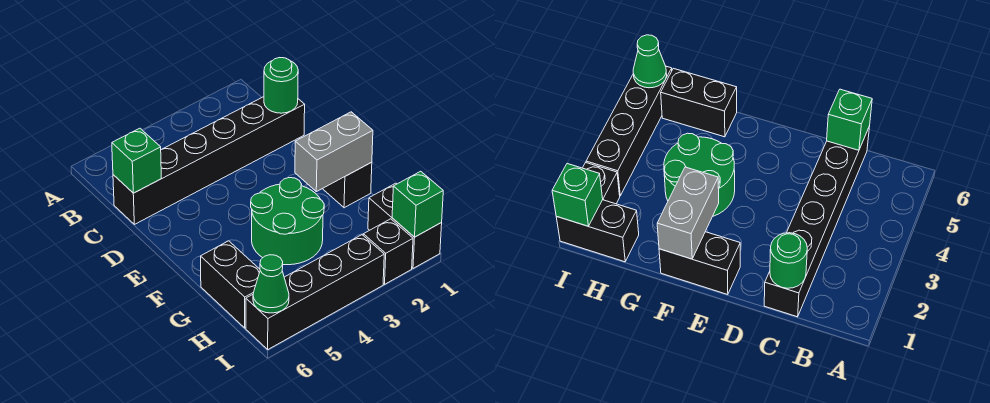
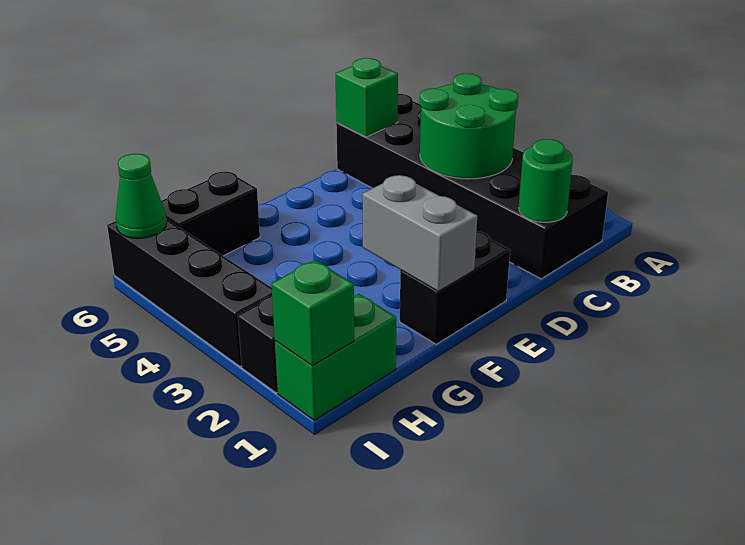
black 1x6 brick [113,97,305,224] -> black 2x6 brick [336,94,608,279]
green 2x2 round brick [251,178,324,265] -> green 2x2 round brick moved to [420,74,518,179]
black 1x2 brick [368,183,442,268] -> green 1x2 brick [275,294,396,420]

